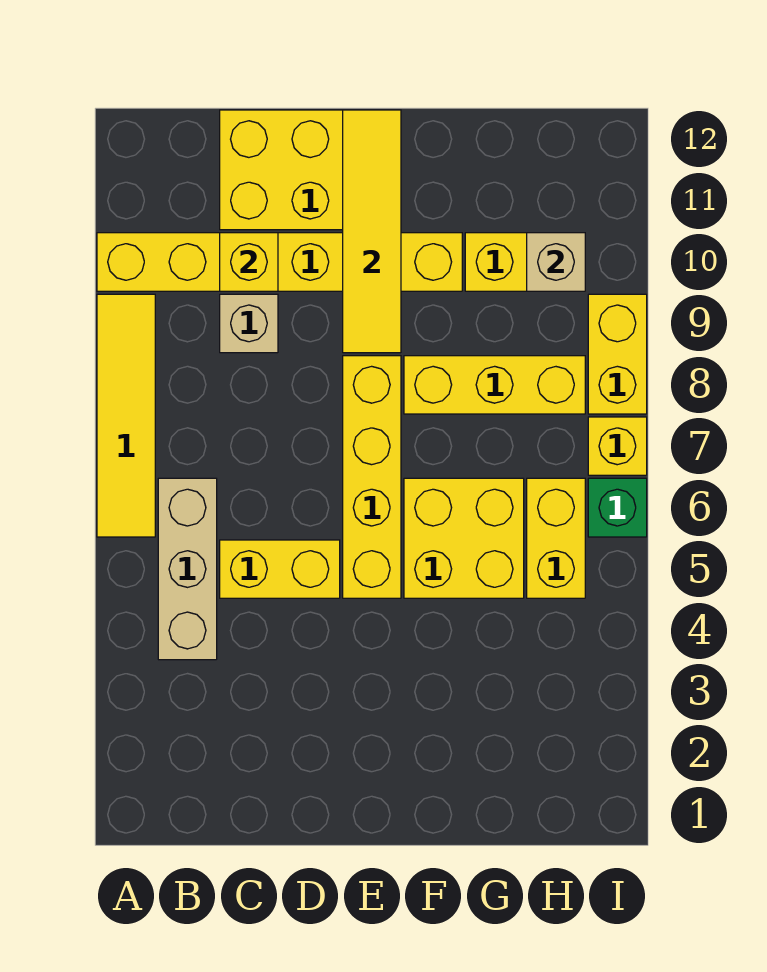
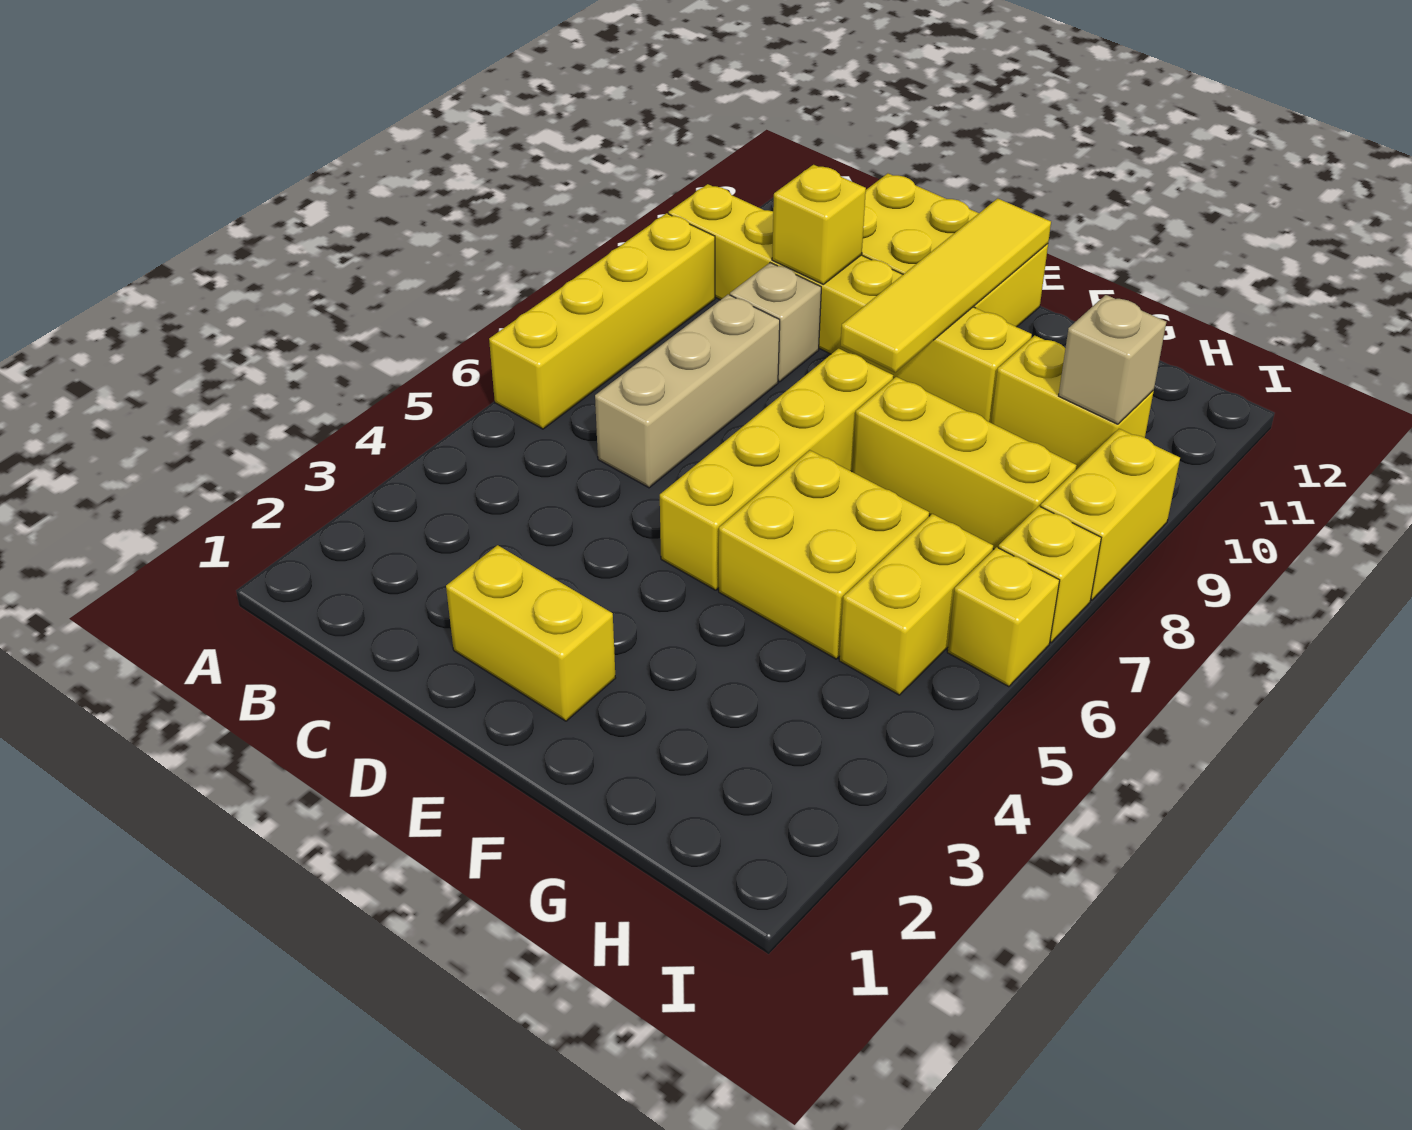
yellow 1x4 tile [97,294,155,537] -> yellow 1x4 brick [489,213,715,429]
tan 1x3 brick [158,478,217,660] -> tan 1x3 brick moved to [595,294,780,488]
yellow 1x2 brick [220,540,340,598] -> yellow 1x2 brick moved to [446,545,615,721]
green 1x1 brick [588,478,647,537] -> yellow 1x1 brick [947,547,1060,687]

